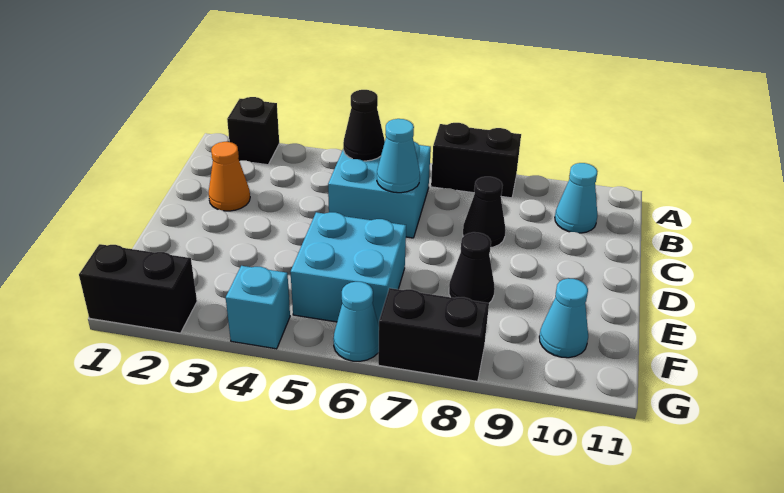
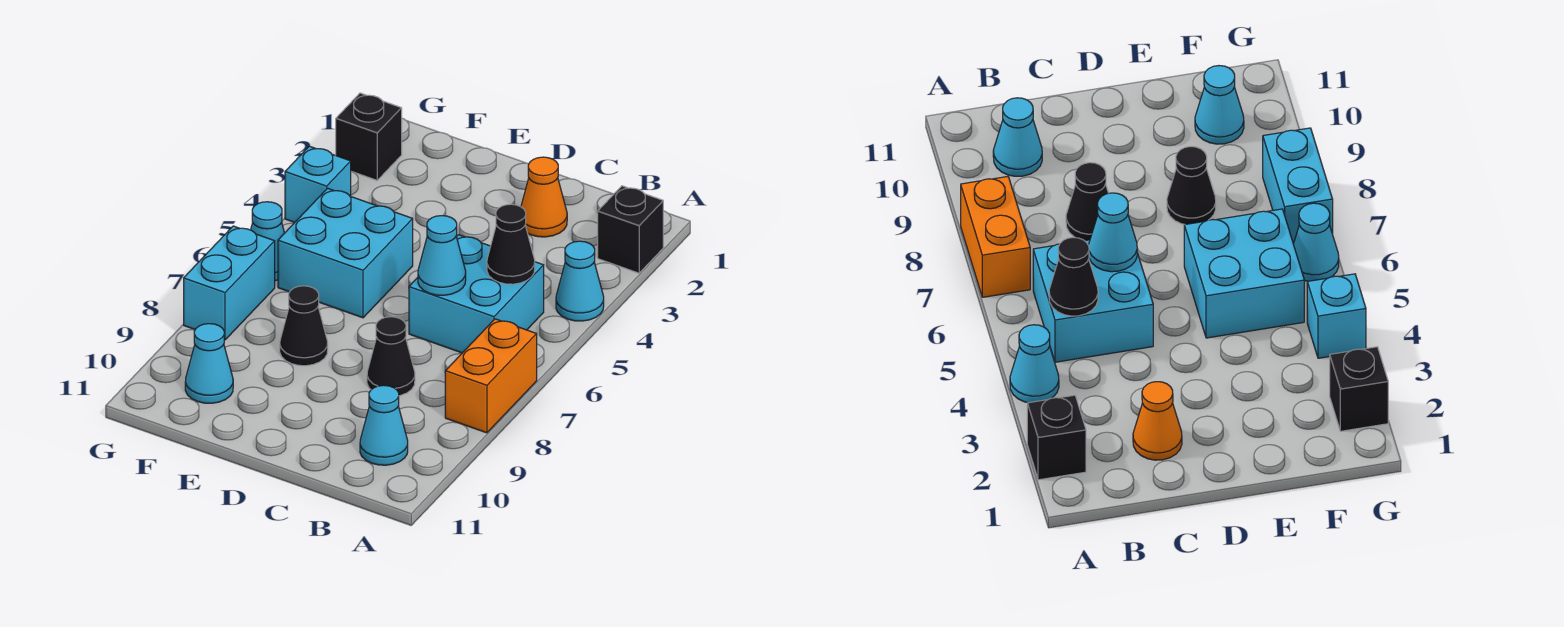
none -> cyan 1x1 cone [556,241,604,321]
black 1x2 brick [431,123,521,198] -> orange 1x2 brick [445,319,537,433]
black 1x2 brick [79,244,197,333] -> black 1x1 brick [336,93,402,180]
black 1x2 brick [378,288,489,381] -> cyan 1x2 brick [184,226,275,340]

